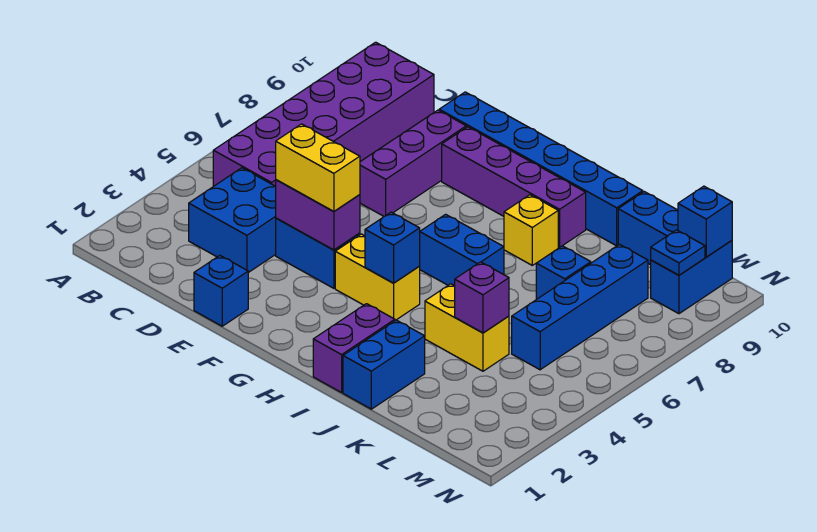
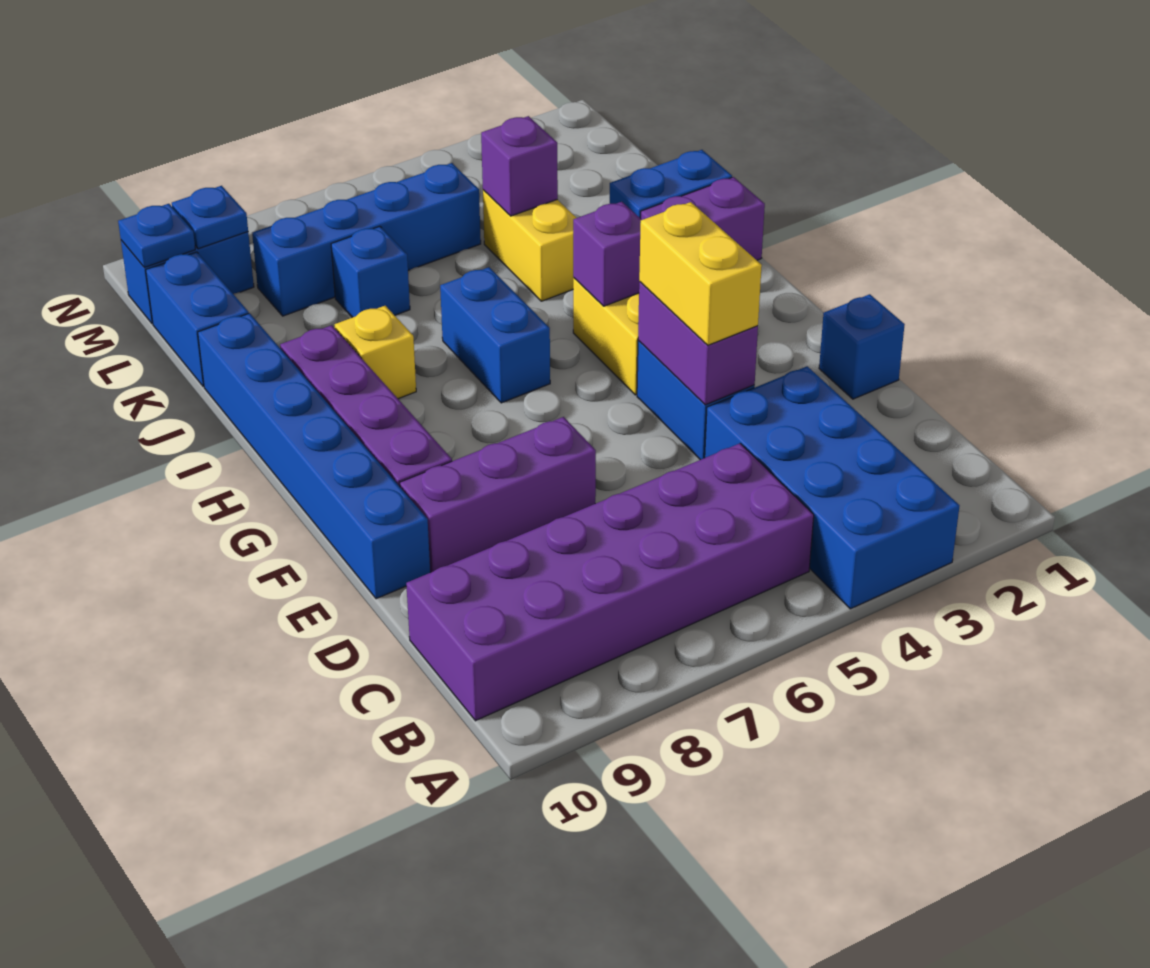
blue 2x2 brick [189,168,276,273] -> blue 2x4 brick [705,366,959,609]
blue 1x1 brick [365,212,420,283] -> purple 1x1 brick [573,202,641,306]
blue 1x1 brick [678,186,732,257] -> blue 1x1 plate [118,204,195,267]

